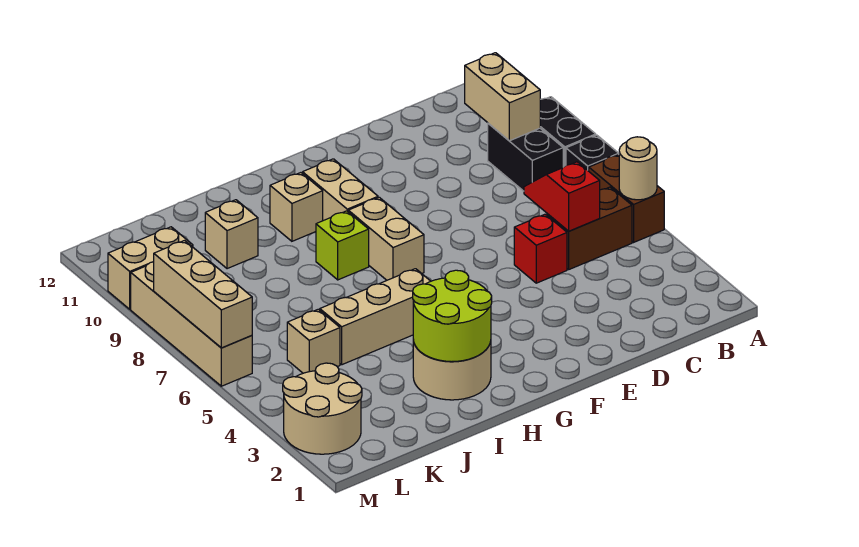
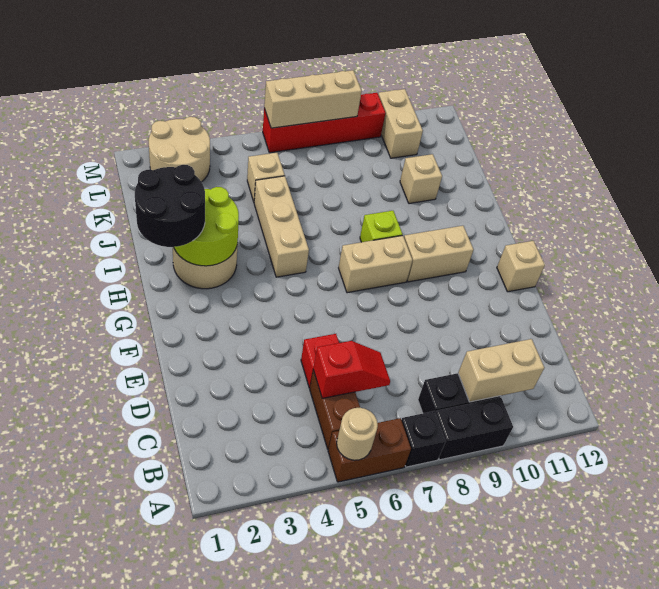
none -> black 2x2 round brick [135,165,205,247]
tan 1x1 brick [270,173,323,241] -> tan 1x1 brick moved to [497,241,545,292]
tan 1x4 brick [131,262,252,386] -> red 1x4 brick [263,93,385,153]

